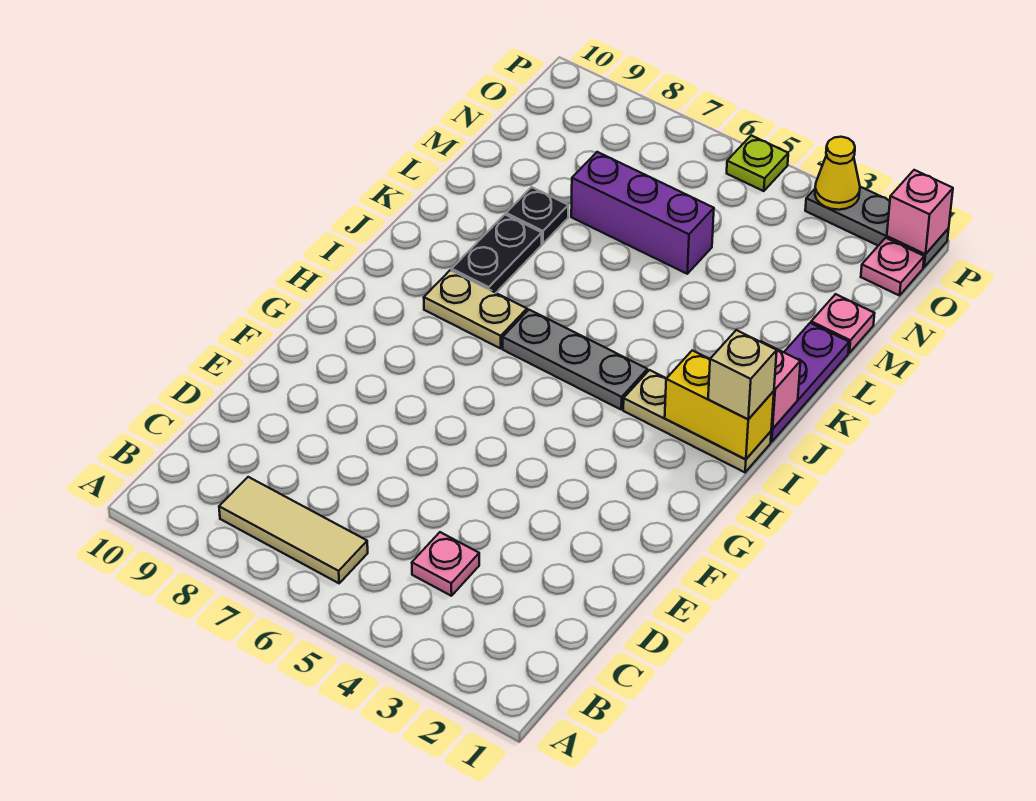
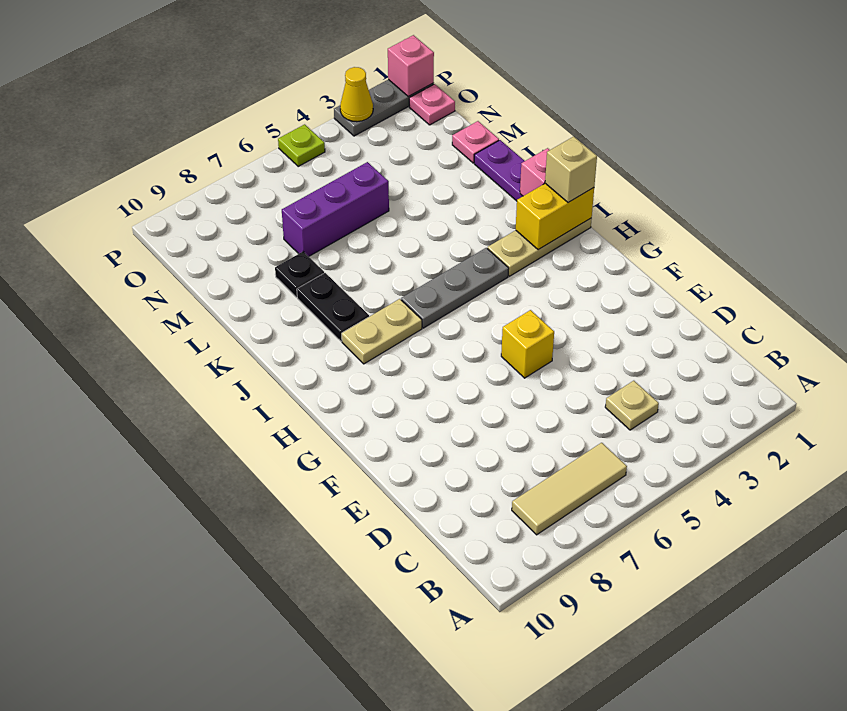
pink 1x1 plate [412,532,479,596] -> tan 1x1 plate [605,381,659,430]
none -> yellow 1x1 brick [501,310,554,378]

